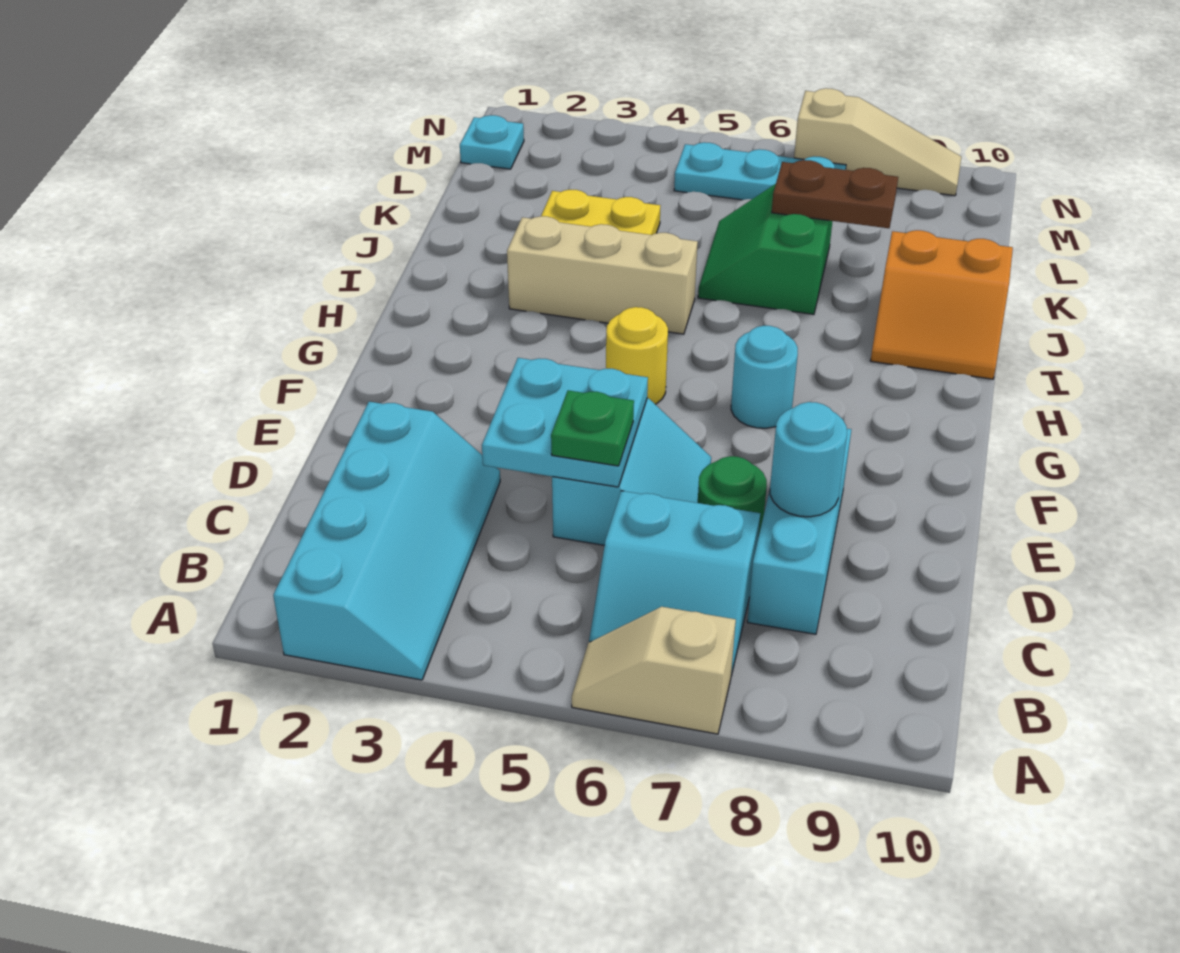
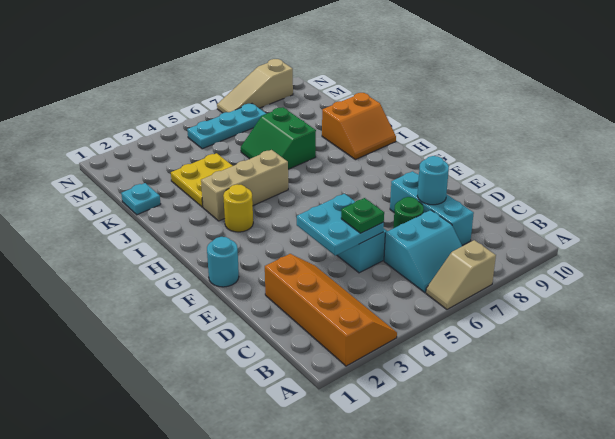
cyan 2x4 slope [273,402,500,680] -> orange 2x4 slope [265,254,397,366]
yellow 1x1 round brick [606,307,668,404] -> yellow 1x1 round brick moved to [223,184,253,232]
cyan 1x1 round brick [731,326,798,428] -> cyan 1x1 round brick moved to [207,237,239,287]
brown 1x2 plate [772,160,898,228] -> none
cyan 1x1 plate [460,115,524,169] -> cyan 1x1 plate moved to [121,183,161,215]
tan 1x3 slope [794,88,961,196] -> tan 1x3 slope turned to [217,59,293,113]

